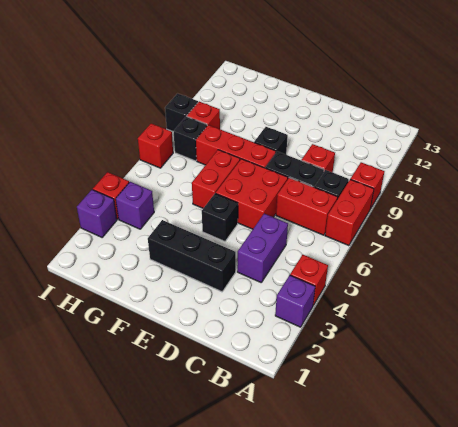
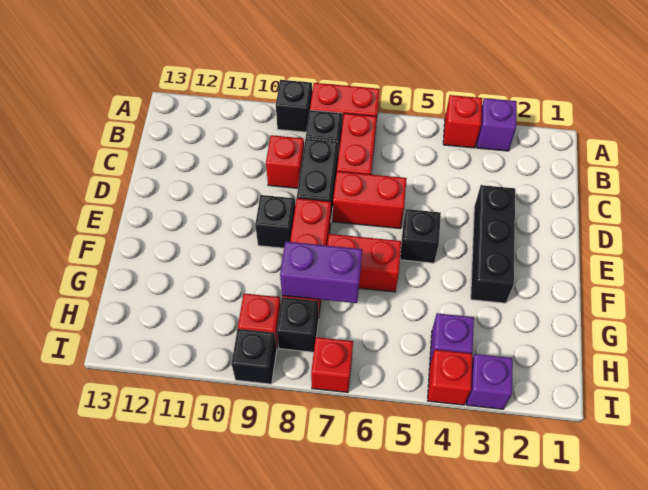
red 1x1 brick [351,162,384,209] -> black 1x1 brick [276,80,312,132]
purple 1x2 brick [237,214,288,282] -> purple 1x2 brick moved to [280,241,362,303]
red 2x2 brick [216,159,288,229] -> red 1x2 brick [333,171,407,229]

